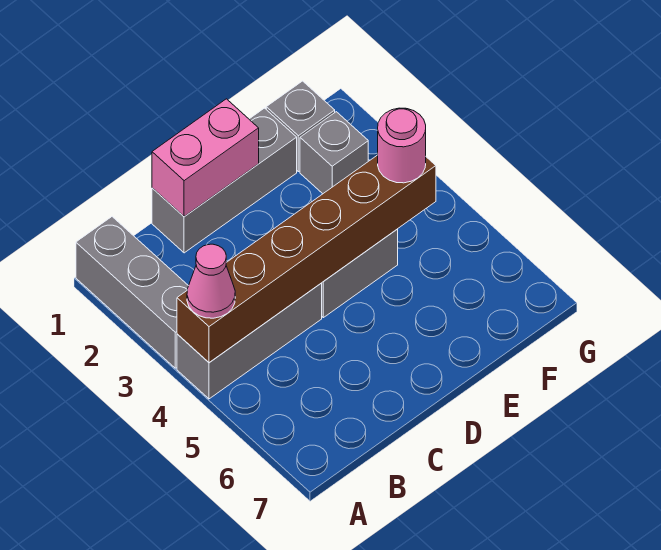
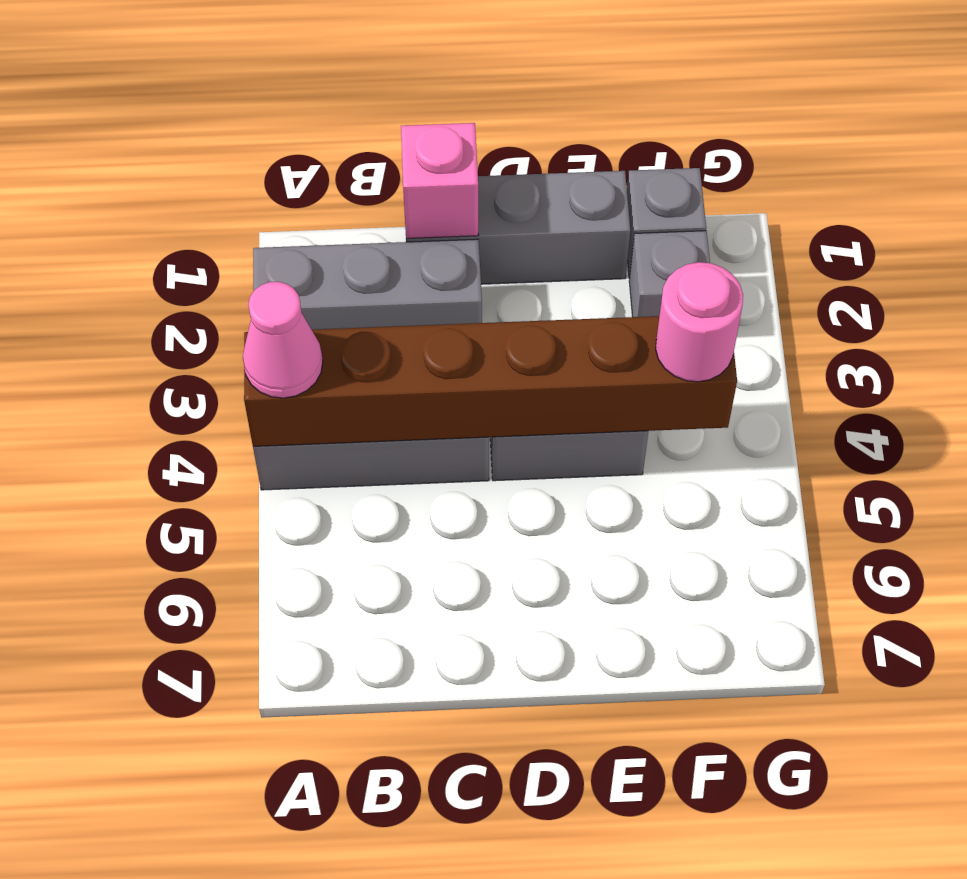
grey 1x3 brick [76,217,188,368] -> grey 1x3 brick turned to [253,239,482,330]
pink 1x2 brick [152,99,259,216] -> pink 1x1 brick [401,123,478,239]

